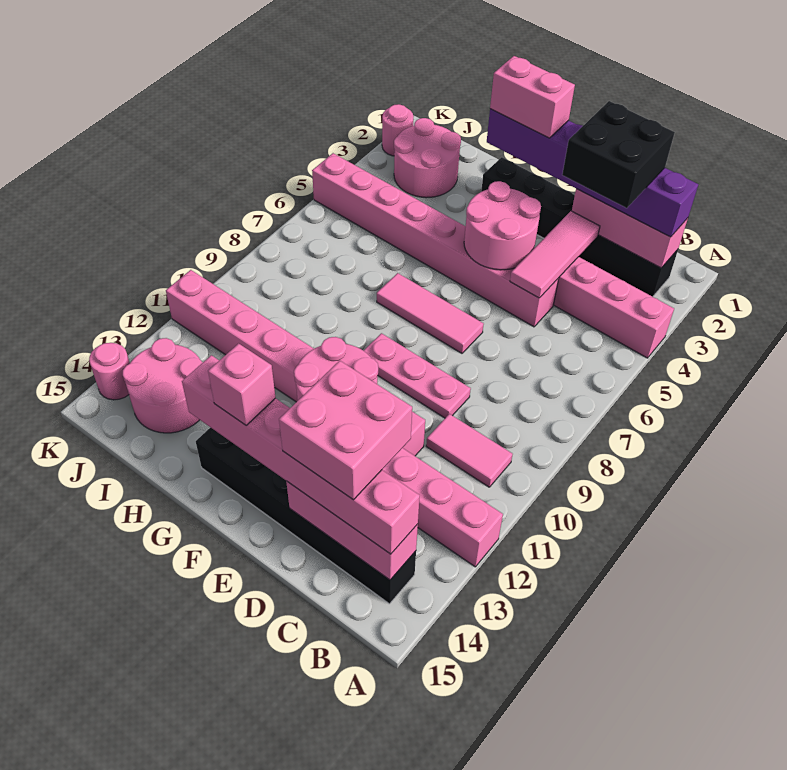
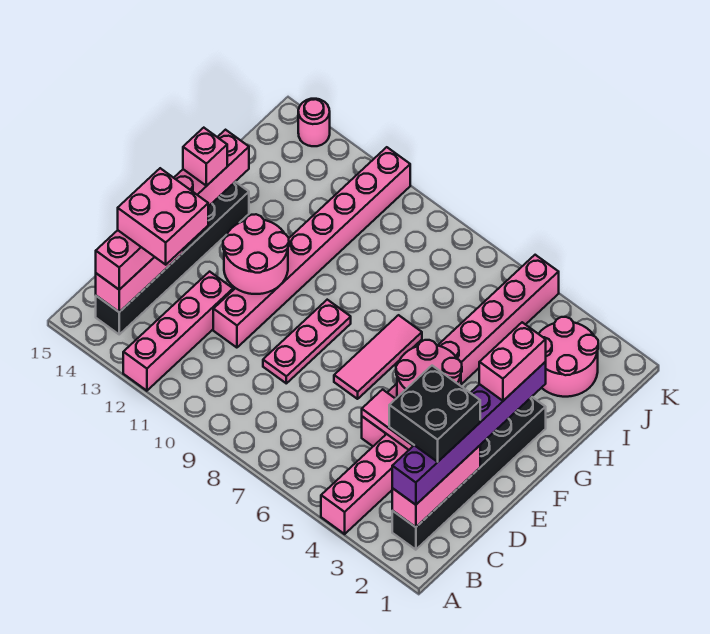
pink 1x2 tile [426,414,513,487] -> none
pink 2x2 round brick [123,338,203,433] -> none
pink 1x1 round brick [382,104,413,156] -> none

